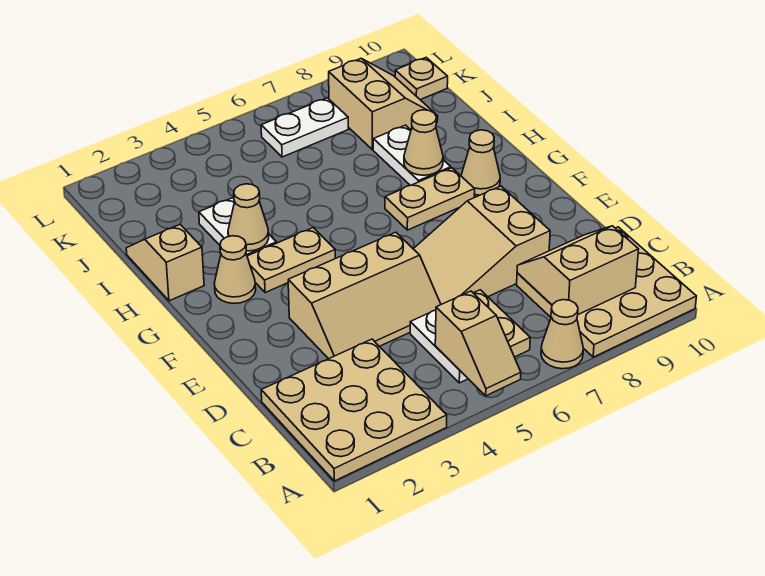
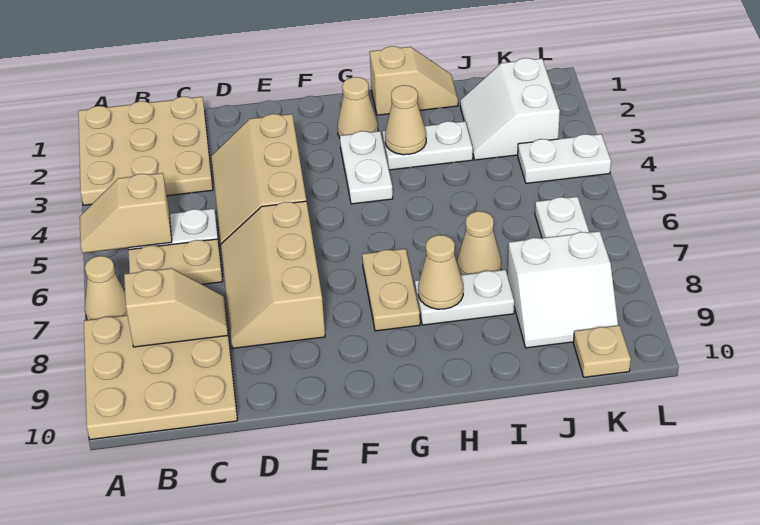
tan 2x2 slope [517,226,639,314] -> tan 1x2 slope [124,268,228,347]
tan 2x3 slope [414,186,550,304] -> tan 2x3 slope turned to [221,201,325,348]
tan 1x2 plate [247,228,335,293] -> white 1x2 plate [340,131,393,204]
tan 1x1 cone [461,130,500,195] -> tan 1x1 cone moved to [457,211,501,275]
none -> white 2x2 slope [460,58,560,160]
tan 2x2 slope [329,58,438,150] -> white 2x2 slope [508,231,618,348]
none -> white 1x2 plate [518,134,611,183]

